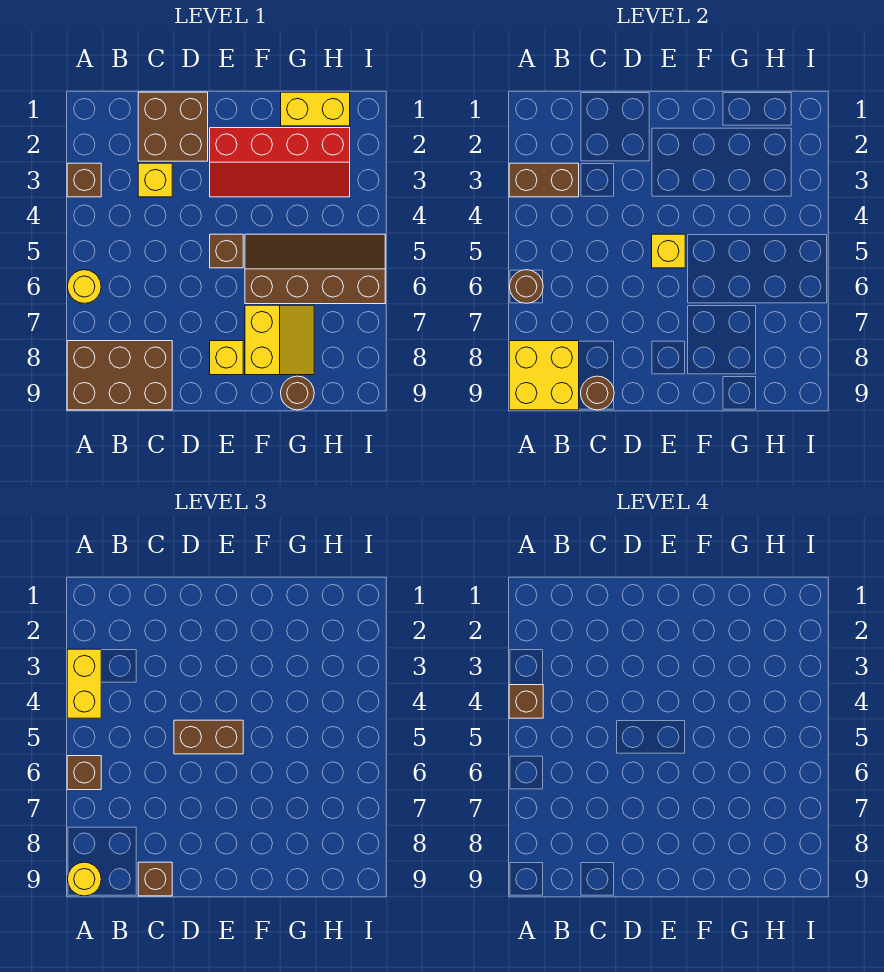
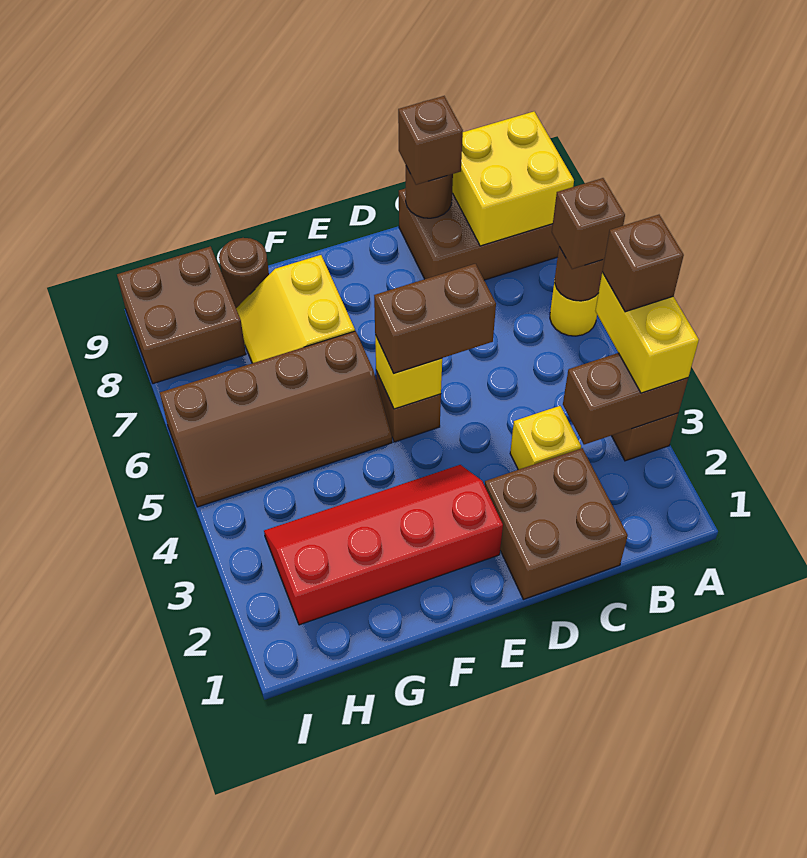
yellow 1x1 round brick [68,862,101,896] -> none
yellow 1x1 brick [210,341,243,375] -> none
yellow 1x2 brick [281,92,350,126] -> none
none -> brown 2x2 brick [117,247,246,384]

